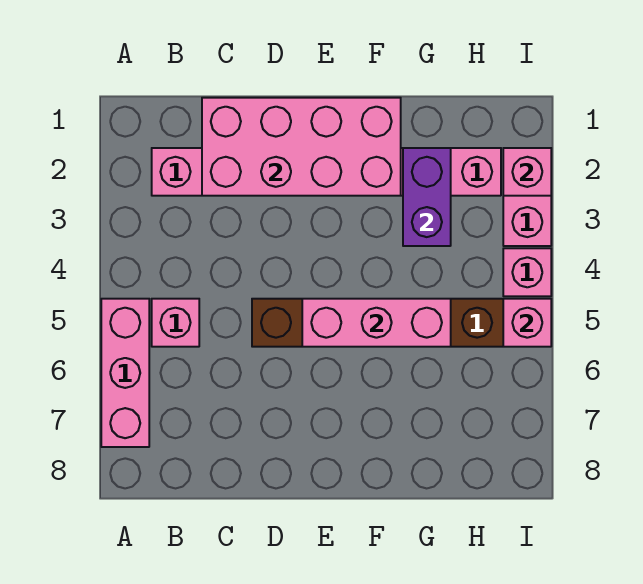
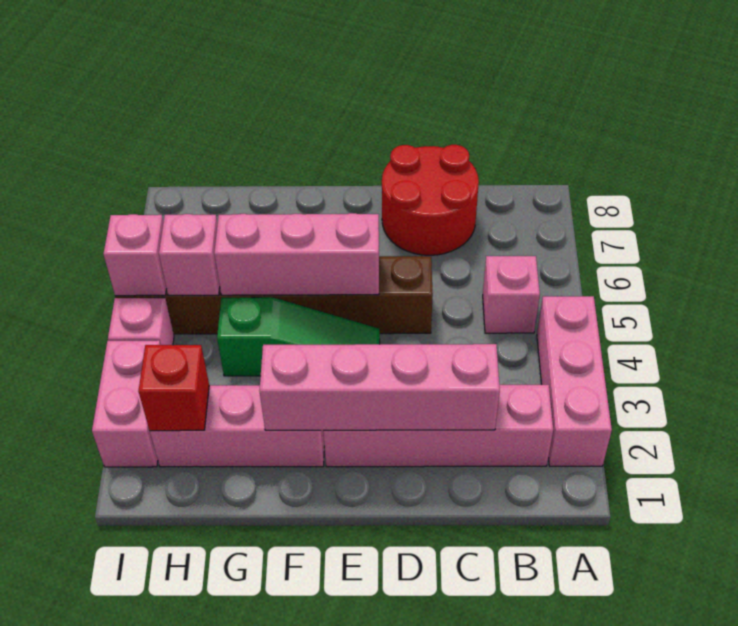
pink 1x3 brick [101,299,149,447] -> pink 1x3 brick moved to [537,296,612,466]
pink 2x4 brick [202,98,401,196] -> pink 1x4 brick [259,344,500,431]
none -> red 2x2 round brick [382,145,479,255]
none -> green 1x3 slope [217,297,380,376]
purple 1x2 brick [403,148,451,246] -> none
none -> red 1x1 brick [139,345,209,431]
pink 1x1 brick [503,148,551,196] -> pink 1x1 brick moved to [159,214,220,295]

